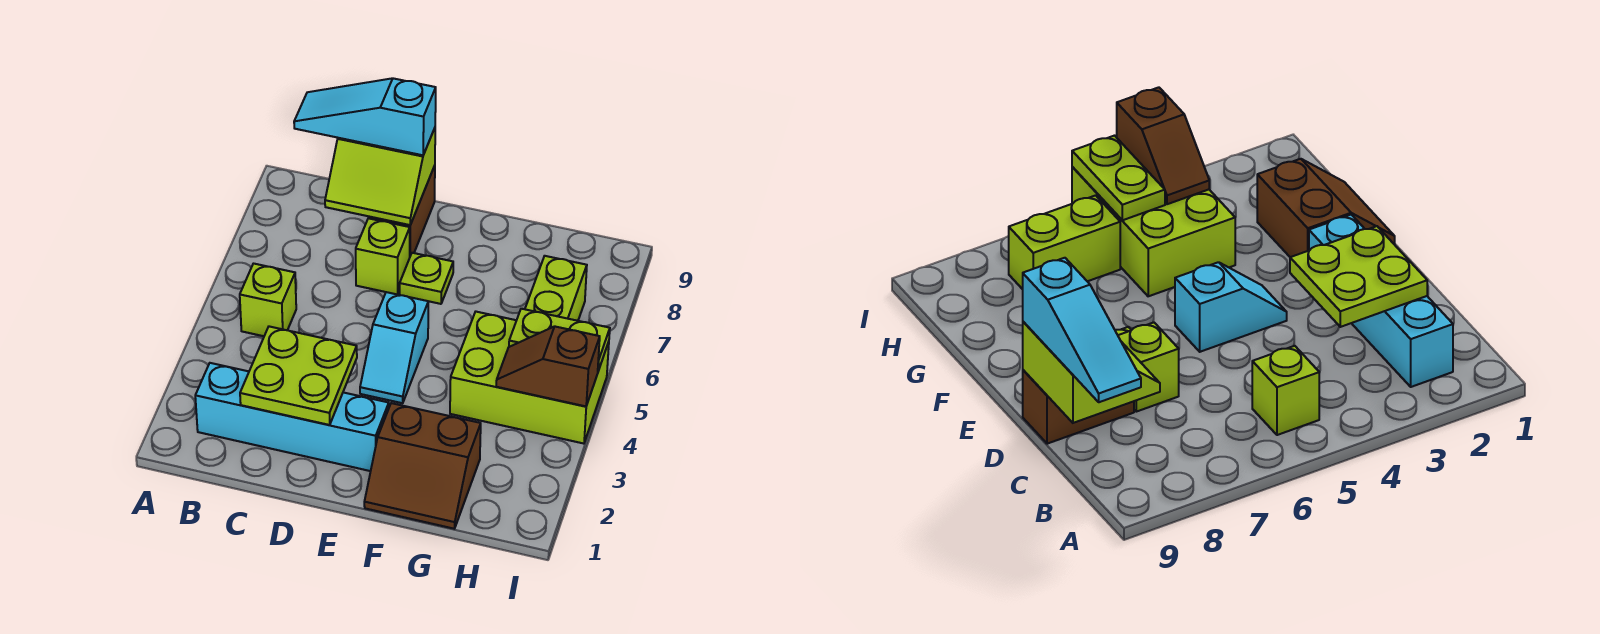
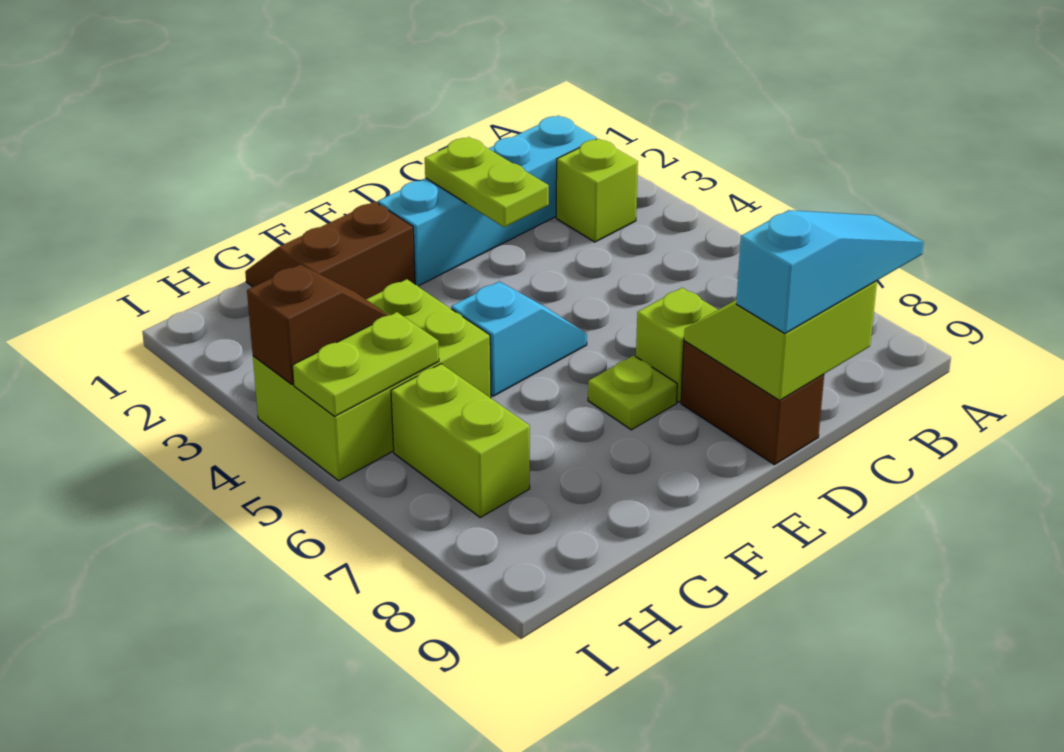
lime 1x1 brick [240,264,296,336] -> lime 1x1 brick moved to [556,139,638,242]
lime 2x2 plate [240,326,357,425] -> lime 1x2 plate [425,137,549,227]
cyan 1x2 slope [360,292,428,403] -> cyan 1x2 slope turned to [451,281,587,396]

